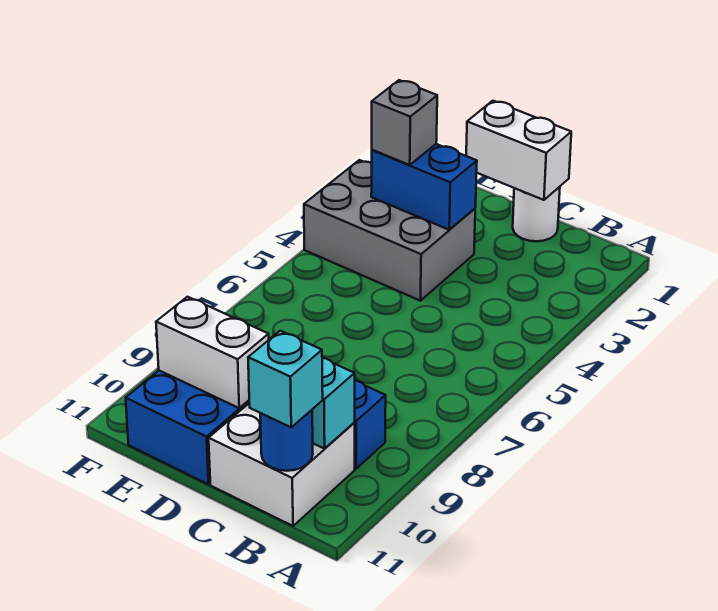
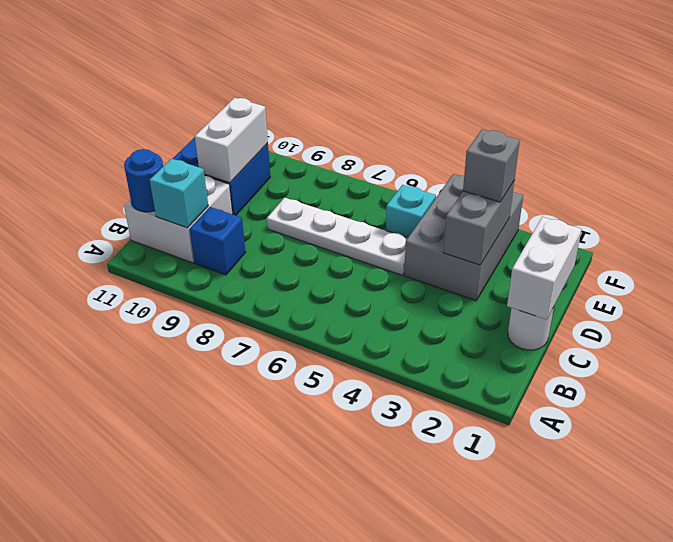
cyan 1x1 brick [248,331,323,427] -> cyan 1x1 brick moved to [386,185,436,238]
blue 1x2 brick [371,144,477,230] -> grey 1x2 brick [444,182,514,265]
none -> white 1x4 plate [267,198,408,275]

